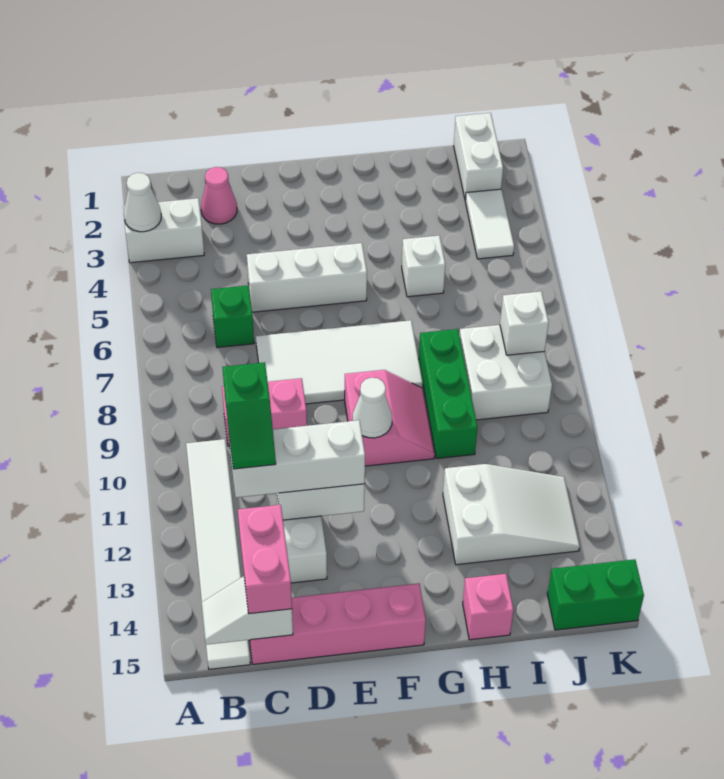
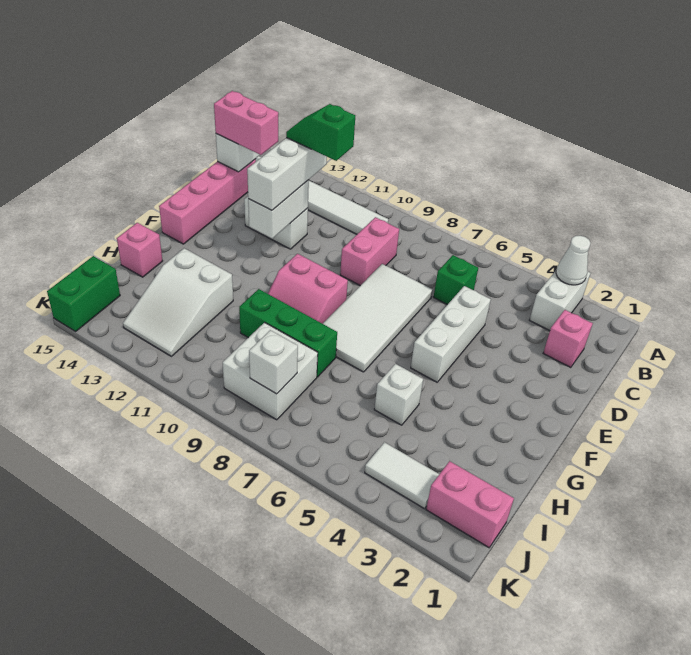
pink 1x1 cone [201,167,237,224] -> pink 1x1 brick [543,310,593,368]
white 1x1 cone [353,378,392,438] -> none
white 1x2 brick [454,113,503,200] -> pink 1x2 brick [426,461,514,547]

